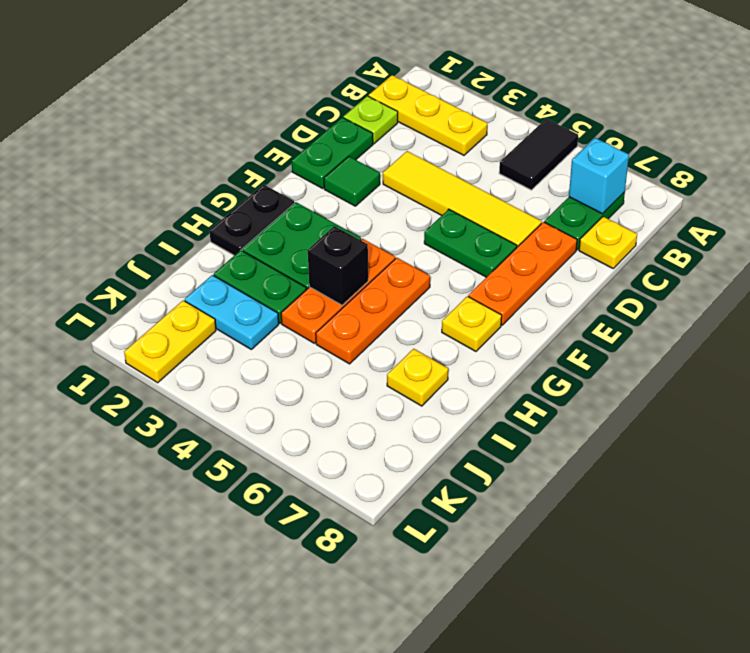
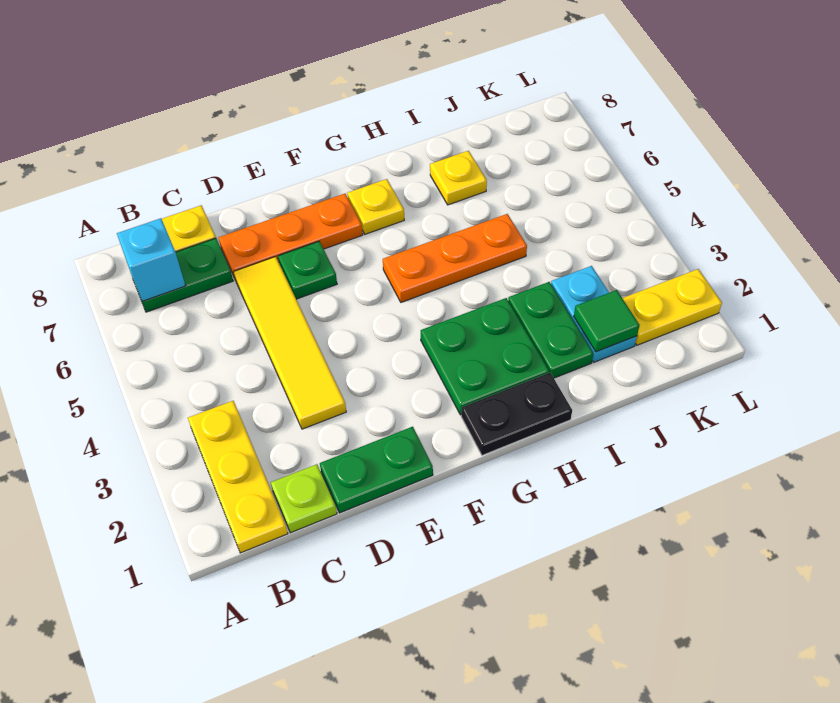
black 1x2 tile [499,119,578,190] -> none
green 1x1 tile [324,156,380,206] -> green 1x1 tile moved to [574,290,640,352]
green 1x2 plate [424,209,517,277] -> green 1x1 plate [278,241,337,299]
orange 1x3 plate [281,239,395,343] -> none
black 1x1 brick [308,226,368,305] -> none

